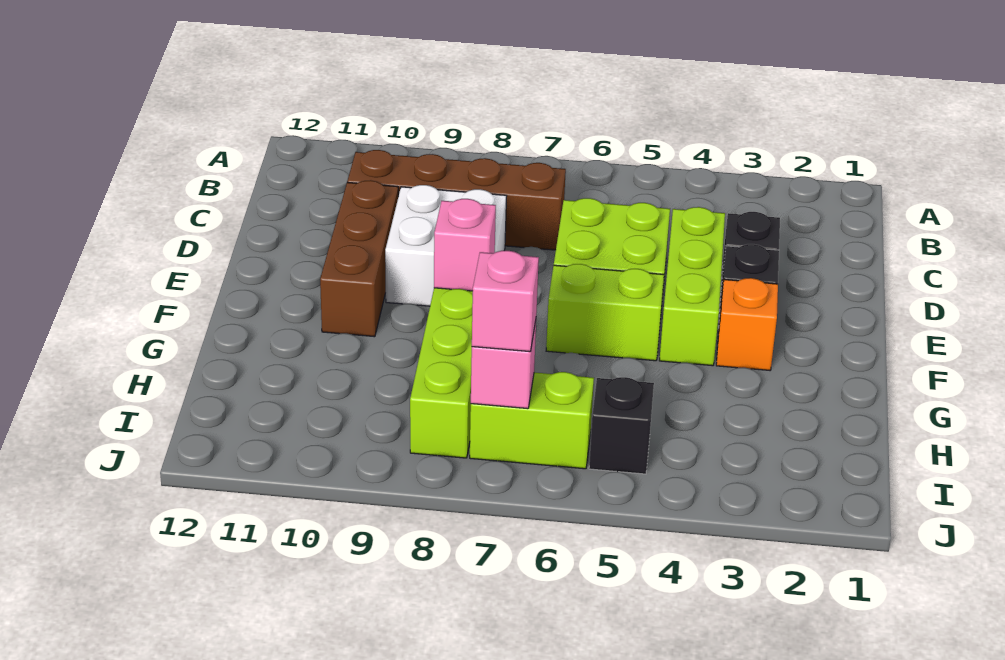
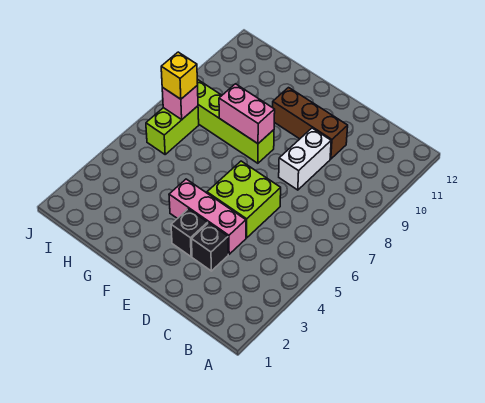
brown 1x4 brick [347,150,566,250] -> none
lime 1x3 brick [659,207,725,366] -> pink 1x3 brick [169,179,246,254]
white 2x2 brick [385,185,506,306] -> white 1x2 brick [279,128,331,190]
orange 1x1 brick [716,278,778,370] -> none
lime 1x2 brick [546,264,664,361] -> none
pink 1x1 brick [434,199,496,291] -> pink 1x2 brick [219,84,275,144]
black 1x1 brick [589,377,654,474] -> none
pink 1x1 brick [472,251,539,352] -> yellow 1x1 brick [161,52,198,99]

